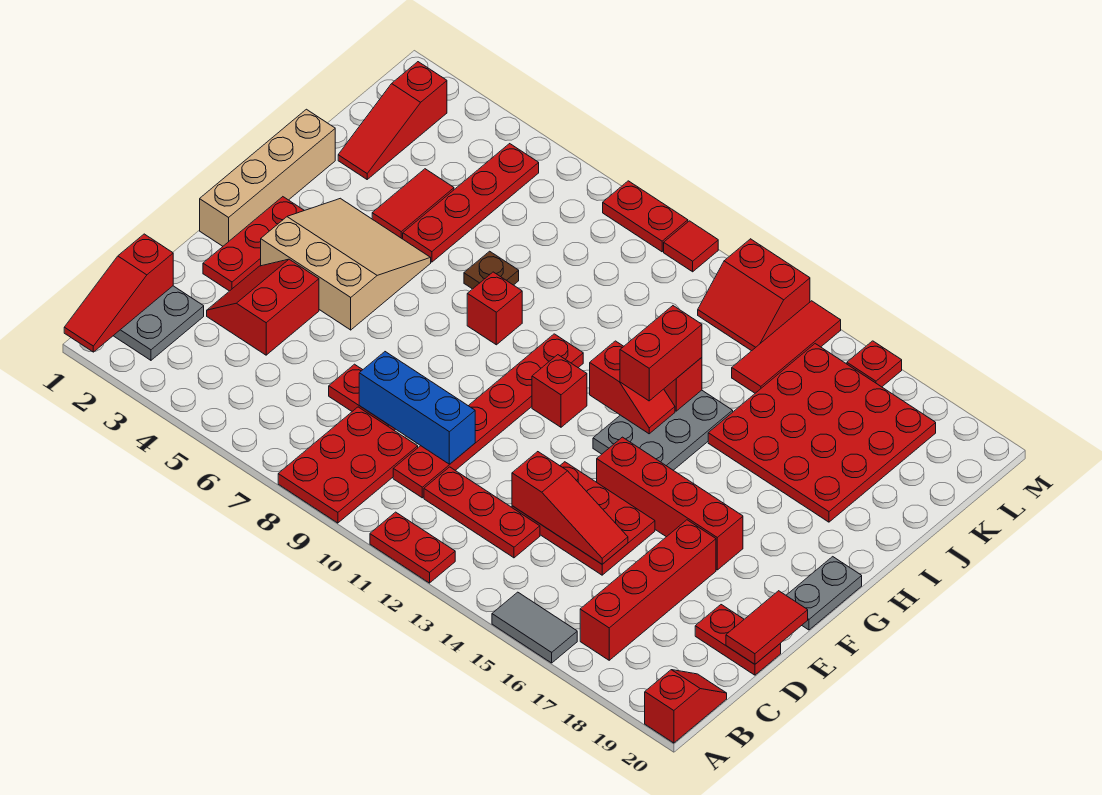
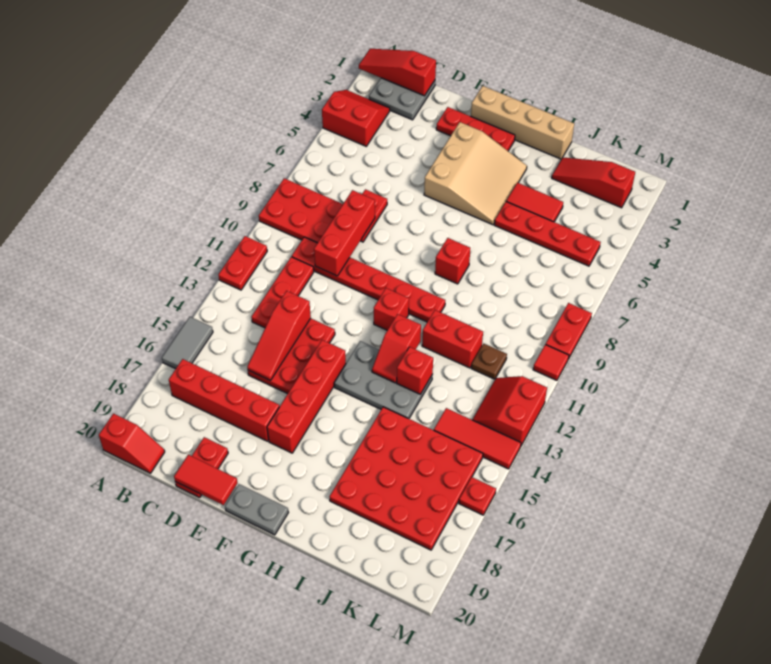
red 2x2 slope [207,259,319,355] -> red 2x2 slope moved to [322,90,390,146]
blue 1x3 brick [359,352,475,464] -> red 1x3 brick [314,190,375,276]
red 1x2 brick [620,306,702,401] -> red 1x2 brick moved to [422,310,483,368]
brown 1x1 plate [464,251,519,289] -> brown 1x1 plate moved to [471,343,507,379]

